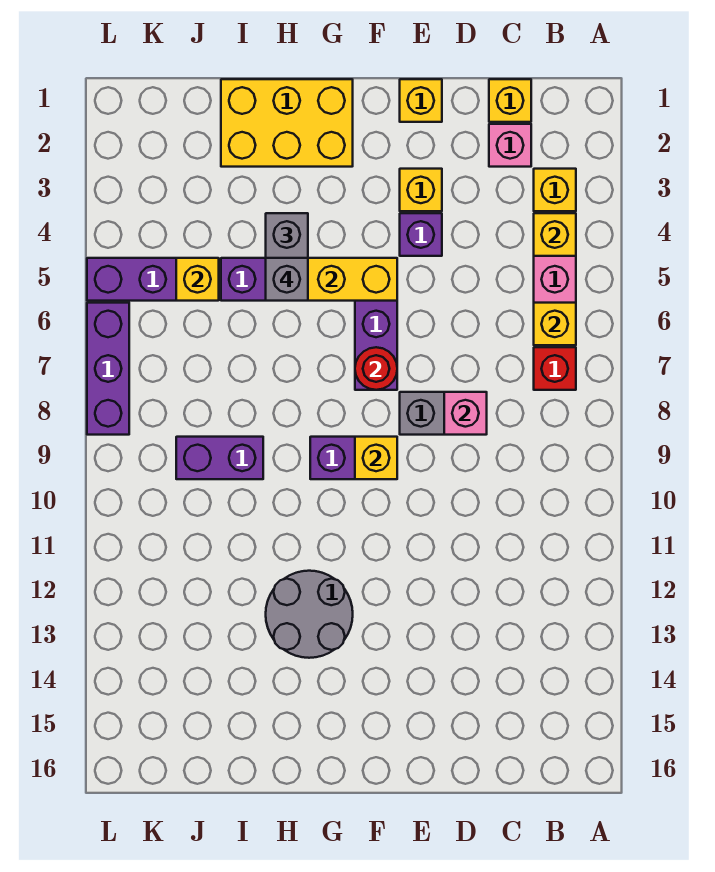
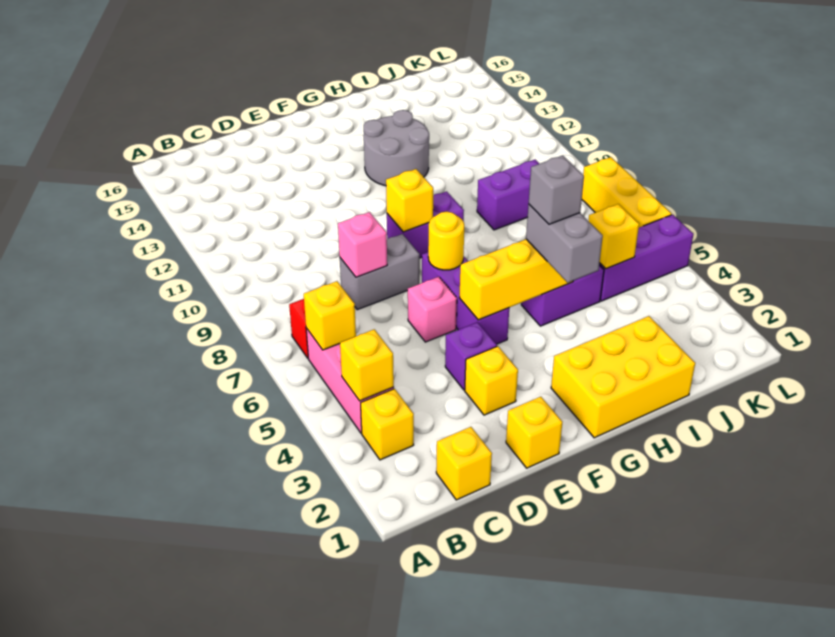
pink 1x1 brick [489,124,531,167] -> pink 1x1 brick moved to [408,277,457,342]
red 1x1 round brick [355,347,397,390] -> yellow 1x1 round brick [428,212,464,270]
purple 1x3 brick [87,303,129,435] -> yellow 1x3 brick [582,157,672,228]

